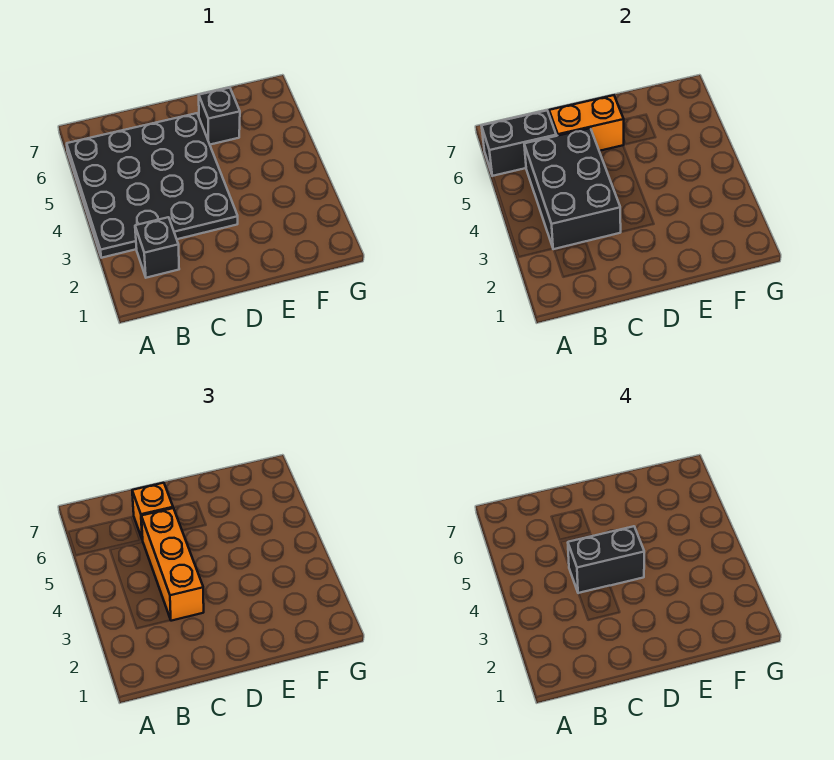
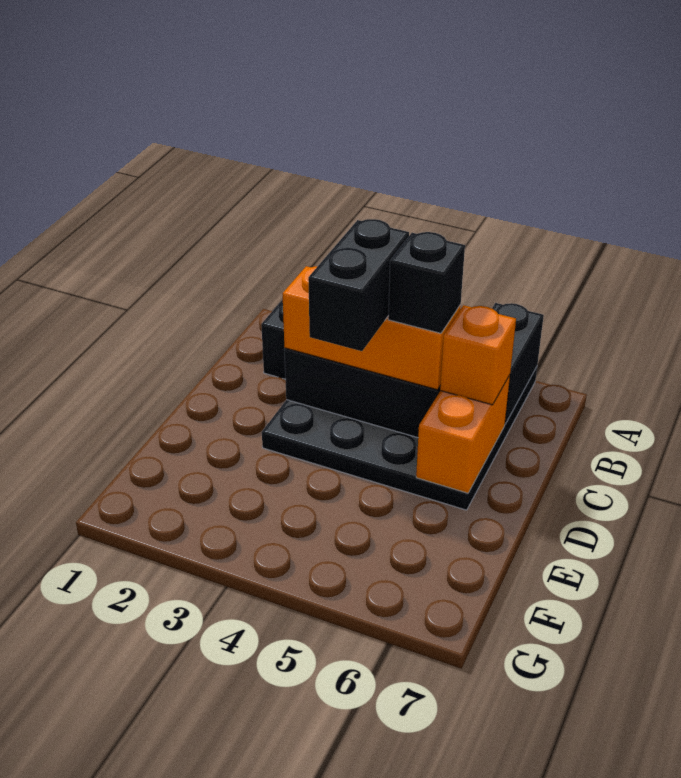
black 1x1 brick [199,88,240,145] -> black 1x1 brick moved to [388,232,465,333]

